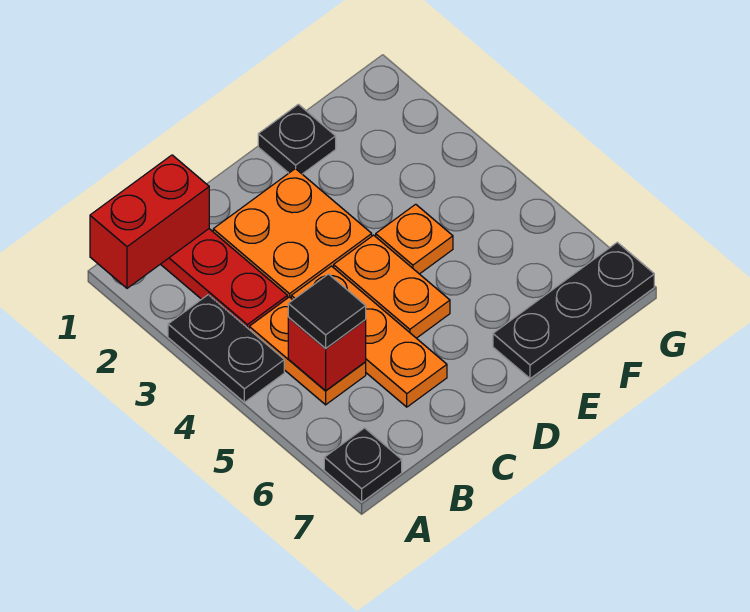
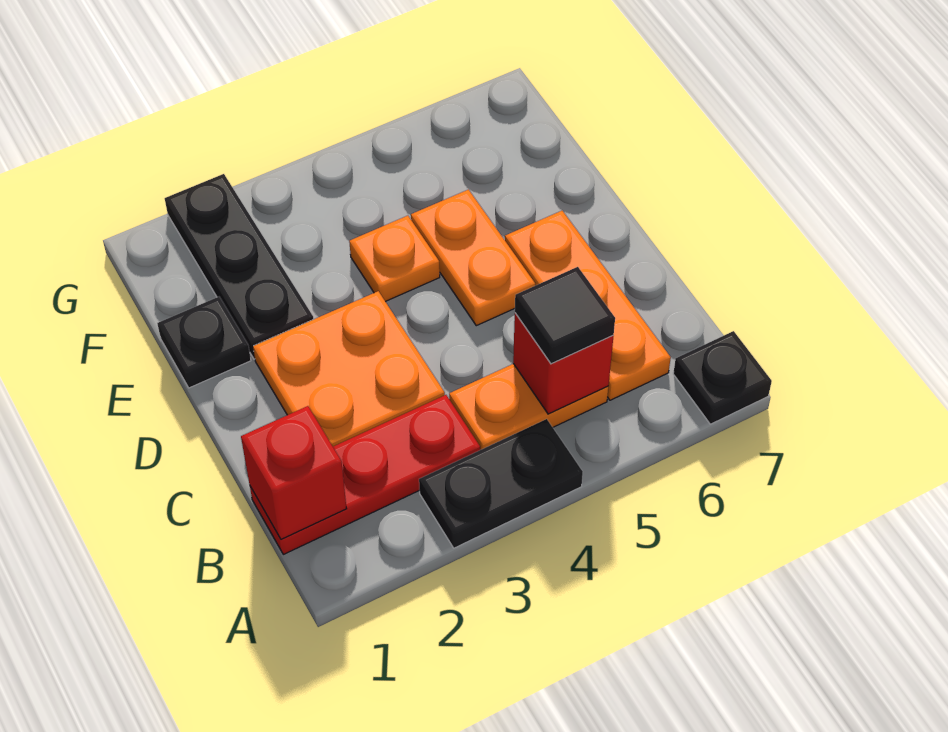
red 1x2 brick [90,155,209,288] -> red 1x1 brick [241,406,347,539]
orange 1x3 plate [291,266,447,407] -> orange 1x3 plate turned to [505,211,671,400]
orange 1x2 plate [334,235,450,338] -> orange 1x2 plate turned to [411,190,535,326]
black 1x3 plate [493,242,654,379] -> black 1x3 plate moved to [165,174,313,359]

